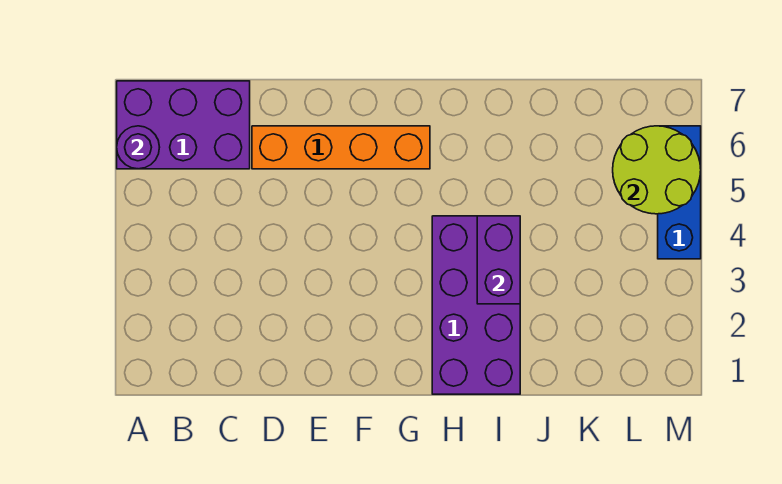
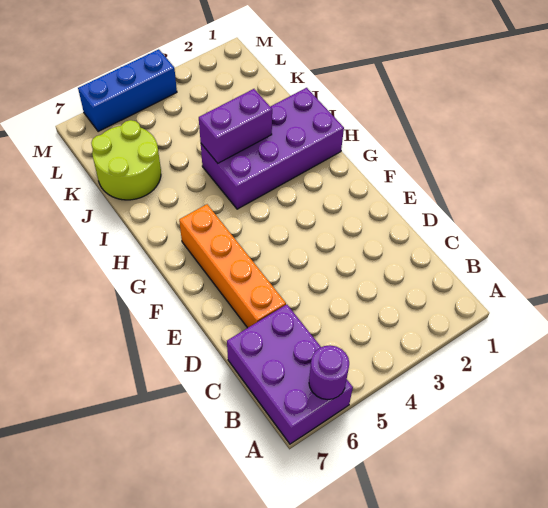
lime 2x2 round brick [613,126,701,214] -> lime 2x2 round brick moved to [91,120,161,200]

